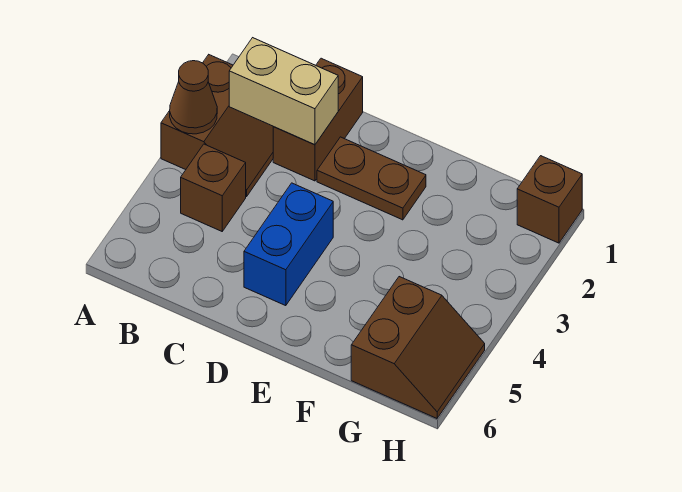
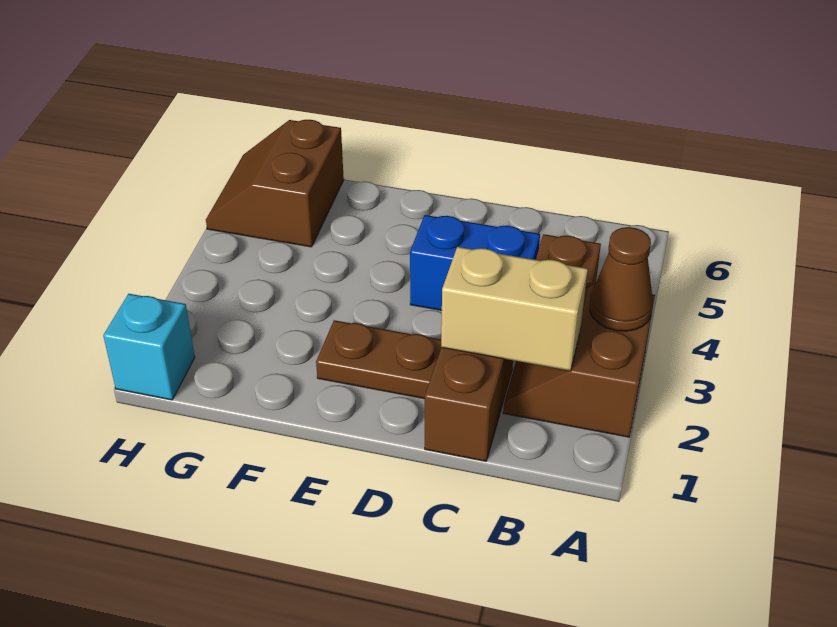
blue 1x2 brick [244,183,333,306] -> blue 1x2 brick turned to [410,215,540,310]
brown 1x1 brick [517,156,582,243] -> cyan 1x1 brick [103,294,195,400]

